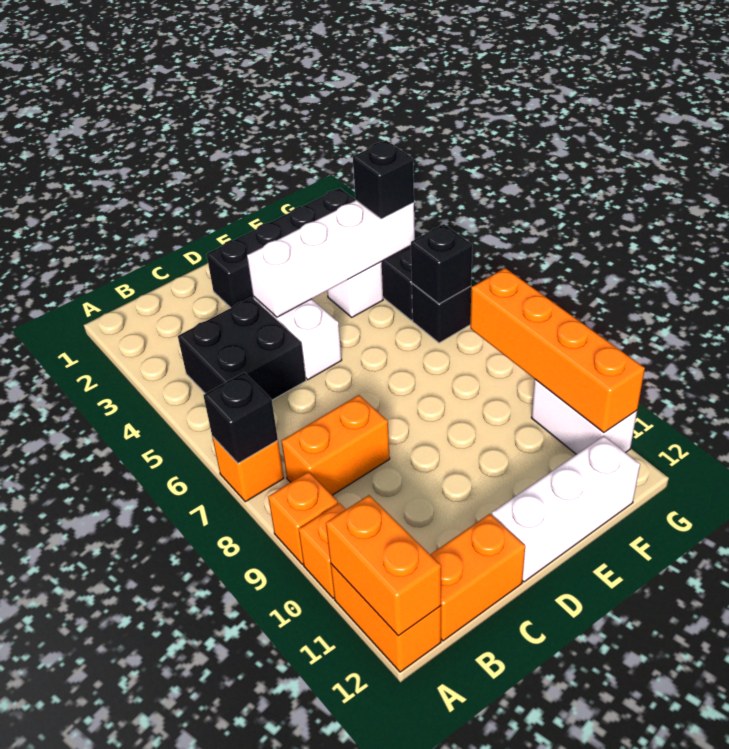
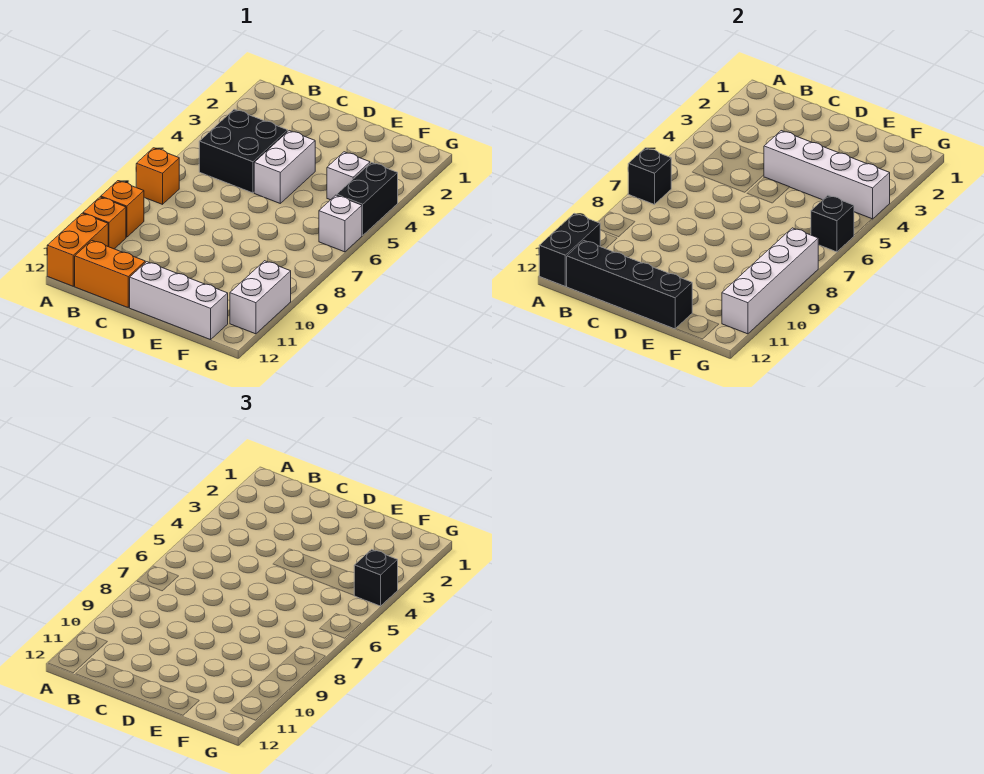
orange 1x2 brick [326,495,441,636] -> black 1x2 brick [539,213,600,286]
orange 1x2 brick [281,395,390,495] -> none
black 1x4 brick [206,188,355,308] -> black 1x4 brick moved to [567,241,692,329]
black 1x1 brick [412,283,471,343] -> white 1x1 brick [319,195,362,252]
orange 1x4 brick [470,268,645,433] -> white 1x4 brick [722,228,818,334]

